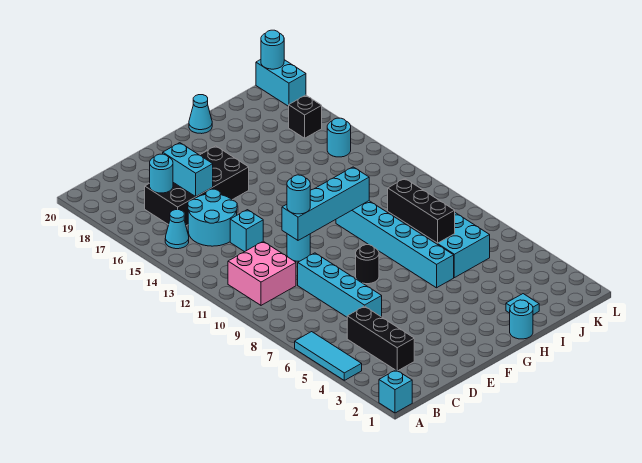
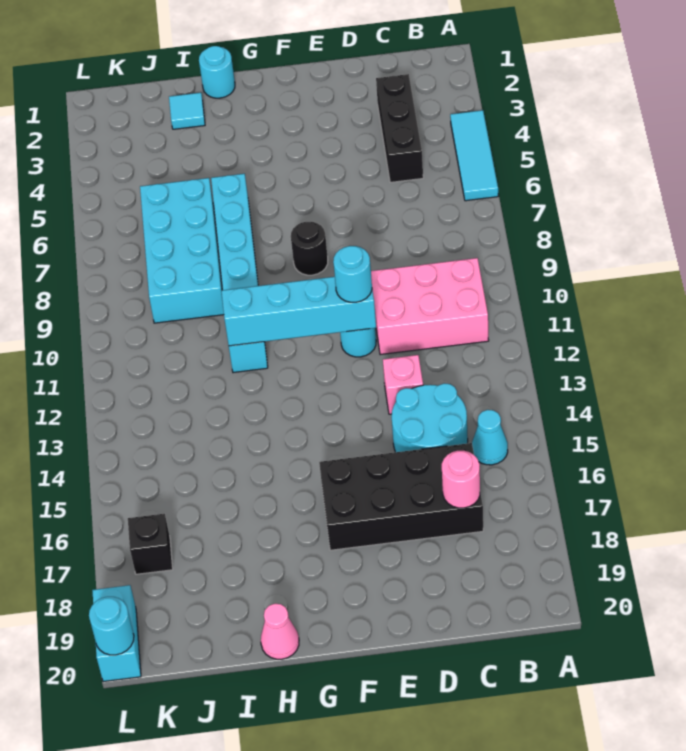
cyan 1x1 brick [379,370,412,413] -> none
pink 2x2 brick [228,241,296,305] -> pink 2x3 brick [371,258,489,355]
cyan 1x1 round brick [150,154,173,193] -> pink 1x1 round brick [442,451,480,508]
cyan 1x4 brick [298,253,382,317] -> none
cyan 1x1 brick [230,210,263,252] -> pink 1x1 brick [383,355,423,414]
cyan 1x2 brick [163,143,213,196] -> none
cyan 1x1 cone [189,95,212,134] -> pink 1x1 cone [261,604,299,659]
black 1x3 brick [388,179,455,243] -> none
cyan 1x1 round brick [327,118,351,157] -> none

